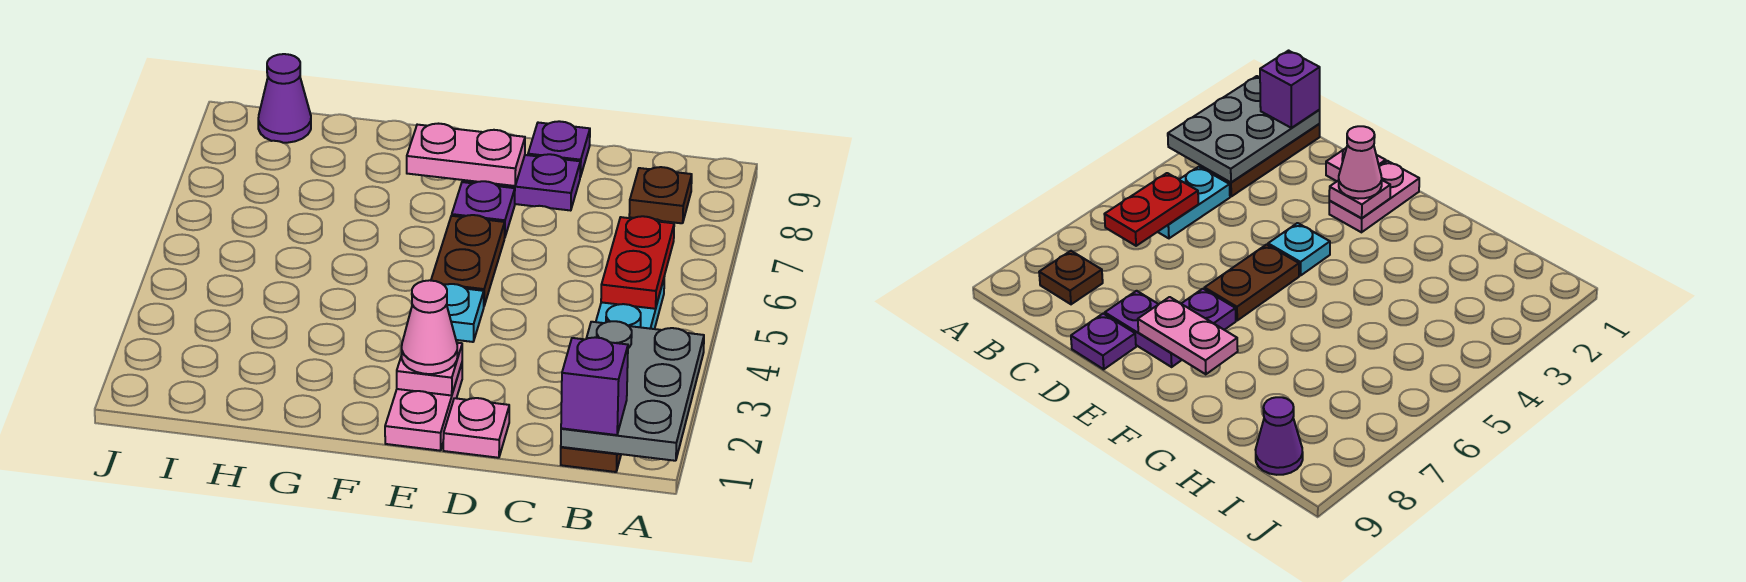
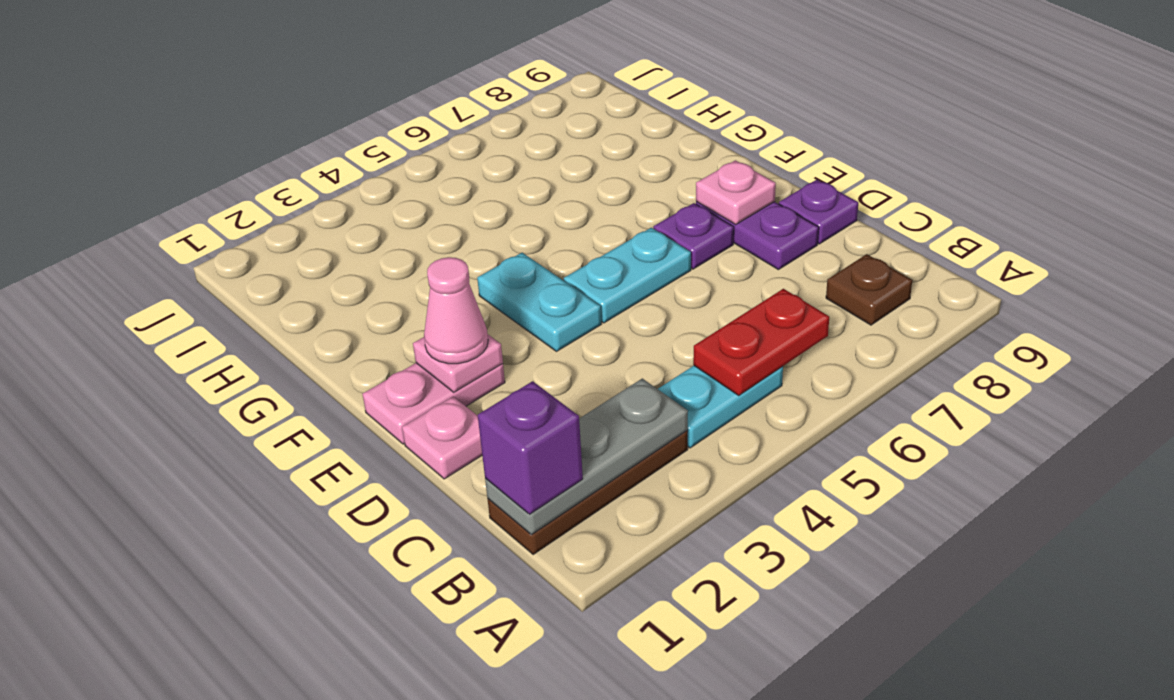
grey 2x3 plate [561,321,704,461] -> grey 1x3 plate [485,378,688,535]
cyan 1x1 plate [444,284,484,342] -> cyan 1x2 plate [477,253,601,351]
brown 1x2 plate [431,215,505,306] -> cyan 1x2 plate [564,228,691,323]
pink 1x2 plate [407,124,525,186] -> pink 1x1 plate [696,160,776,224]
purple 1x1 cone [258,54,311,143] -> none

